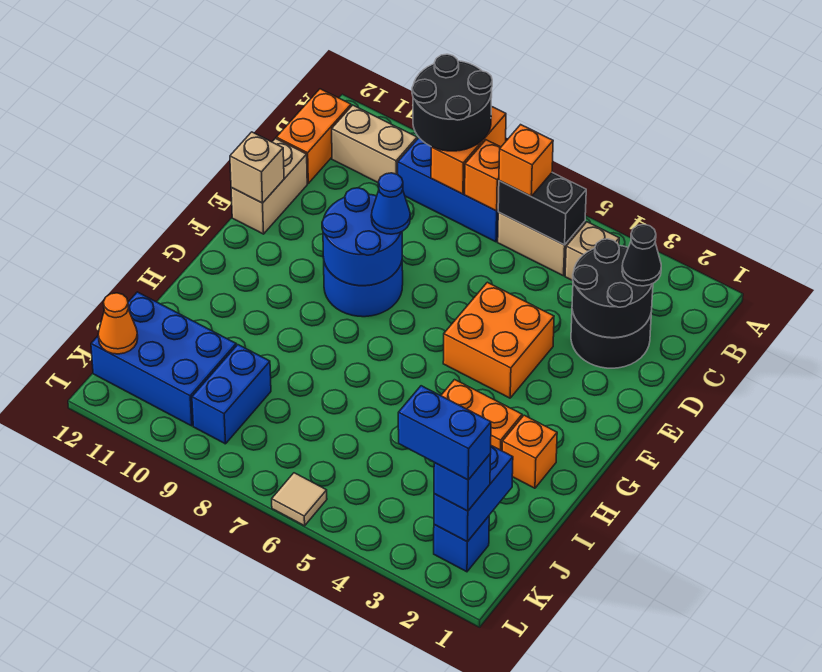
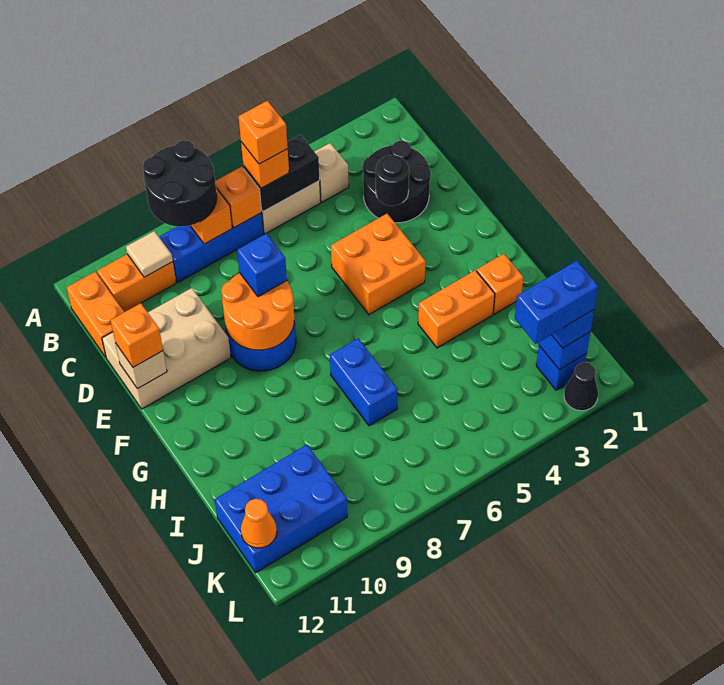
none -> orange 1x1 brick [239,101,288,164]
tan 1x2 brick [332,105,417,182] -> orange 1x2 brick [97,254,176,312]
black 2x2 round brick [572,239,653,338] -> black 1x1 round brick [376,155,409,206]
black 1x1 cone [622,225,661,286] -> black 1x1 cone moved to [564,362,598,411]
tan 1x2 brick [231,138,307,234] -> tan 2x3 brick [102,288,231,409]
blue 2x2 round brick [322,188,402,286] -> orange 2x2 round brick [221,273,294,350]
blue 1x1 cone [371,173,410,234] -> blue 1x1 brick [237,233,287,297]
none -> orange 1x1 brick [110,303,163,367]
blue 1x2 brick [192,345,271,444] -> blue 1x2 brick moved to [330,338,398,426]
tan 1x1 tile [272,473,327,526] -> tan 1x1 tile moved to [126,231,173,277]

